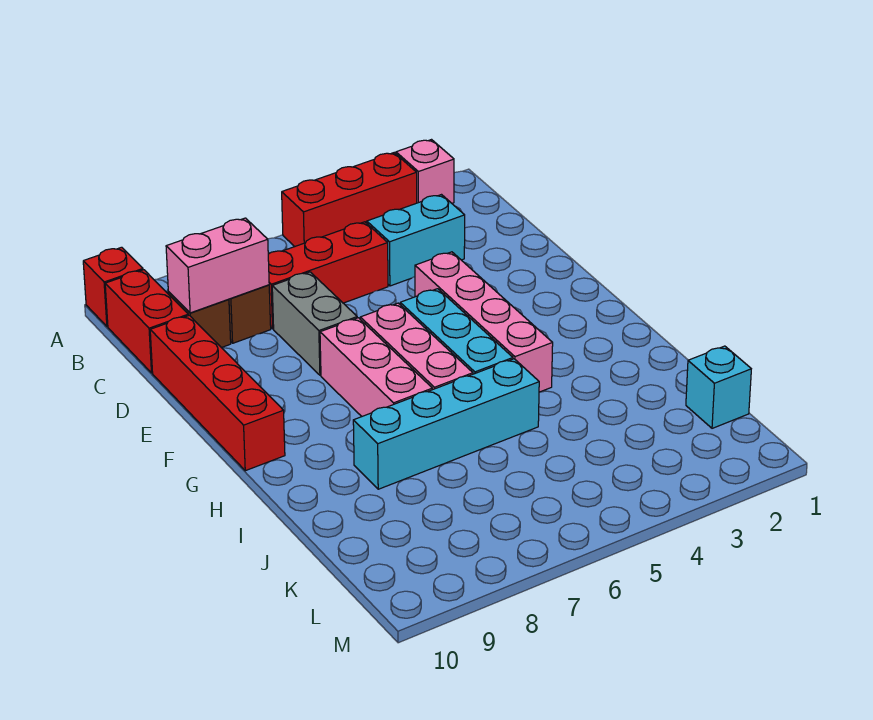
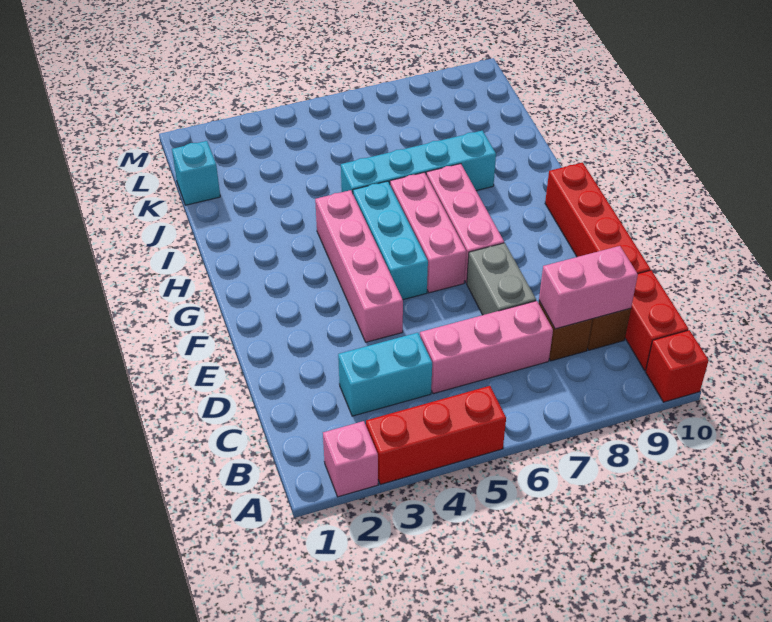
red 1x3 brick [268,222,388,329] -> pink 1x3 brick [420,301,553,394]

